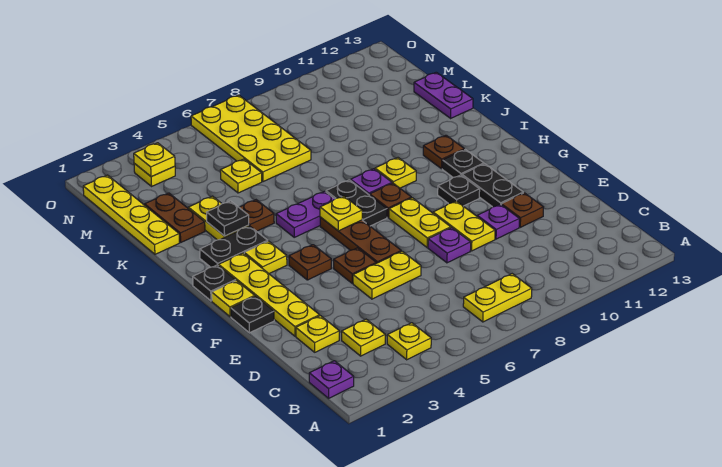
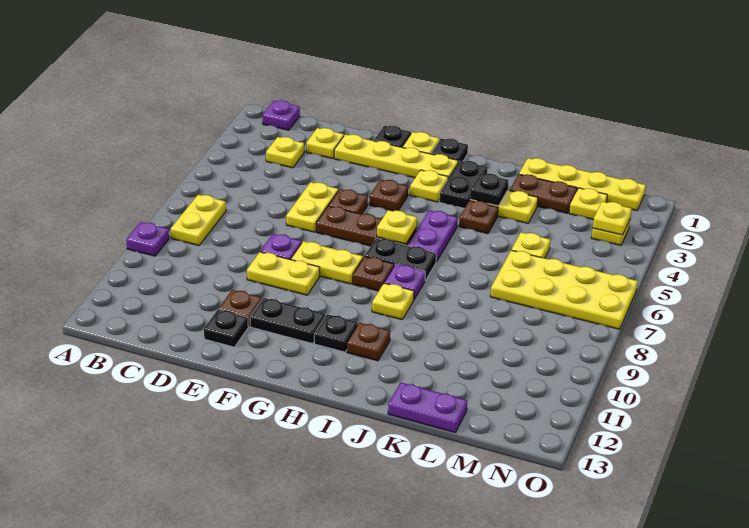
yellow 1x1 plate [387,323,431,360] -> yellow 1x1 plate moved to [569,188,607,220]
purple 1x1 plate [477,204,519,239] -> purple 1x1 plate moved to [126,222,169,256]
black 1x1 plate [438,175,480,206] -> black 1x1 plate moved to [204,309,248,347]

